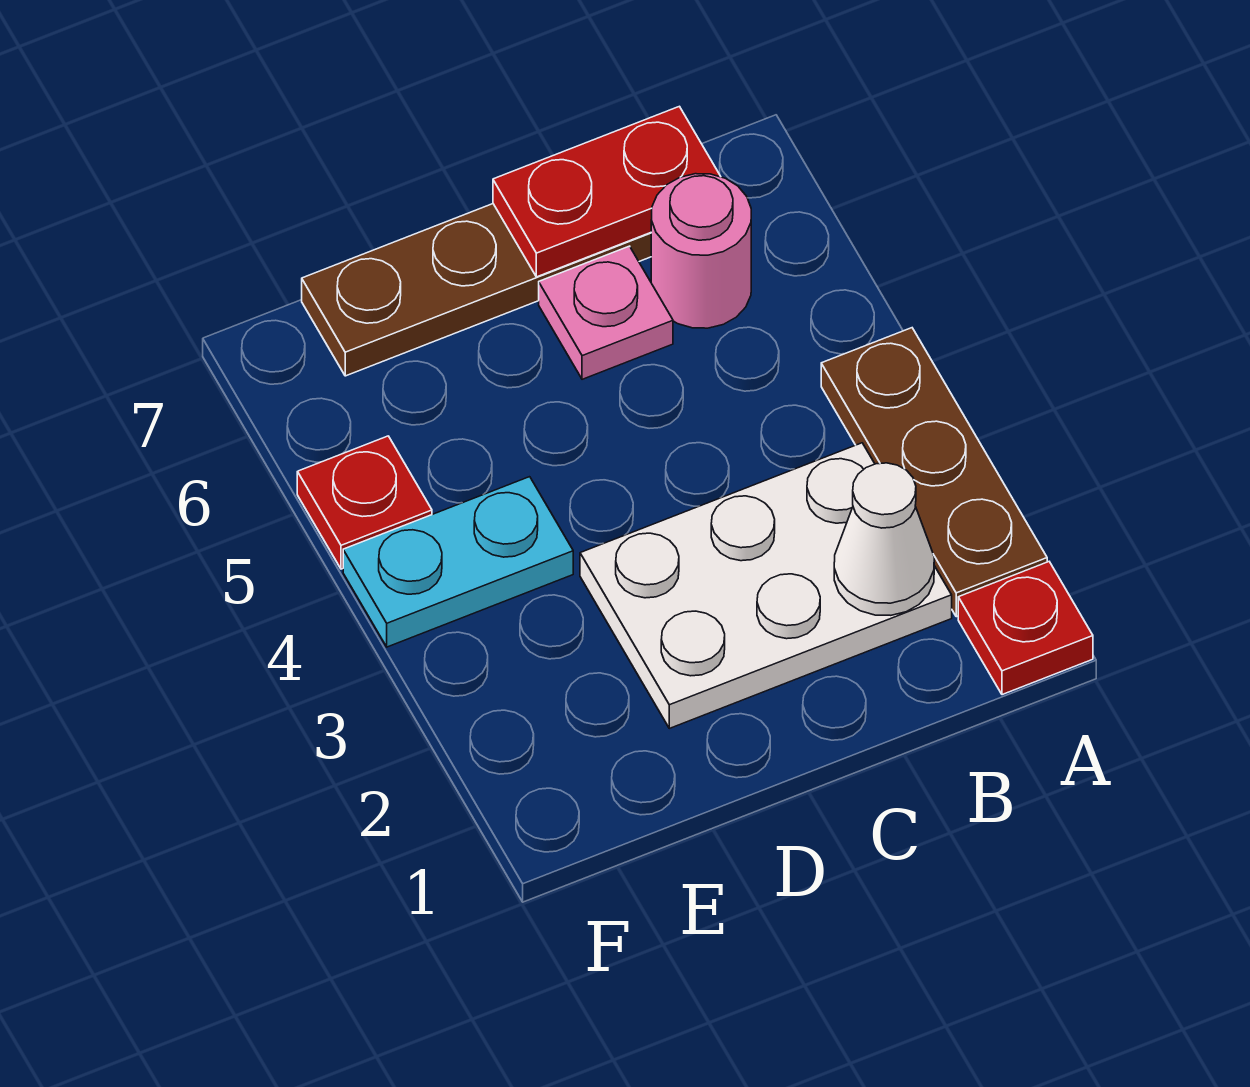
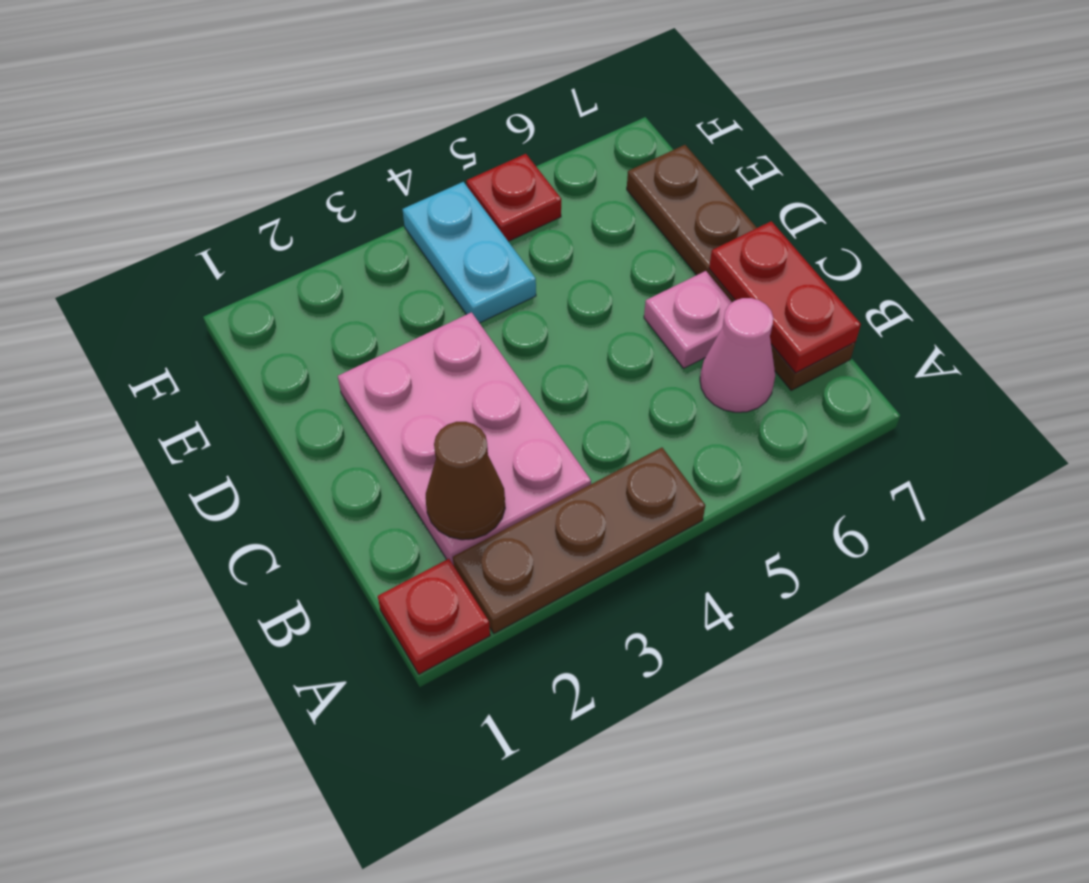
white 2x3 plate [580,443,952,728] -> pink 2x3 plate [338,312,591,565]
white 1x1 cone [834,463,934,615] -> brown 1x1 cone [426,422,505,540]
pink 1x1 round brick [651,174,751,328] -> pink 1x1 cone [700,298,775,412]

